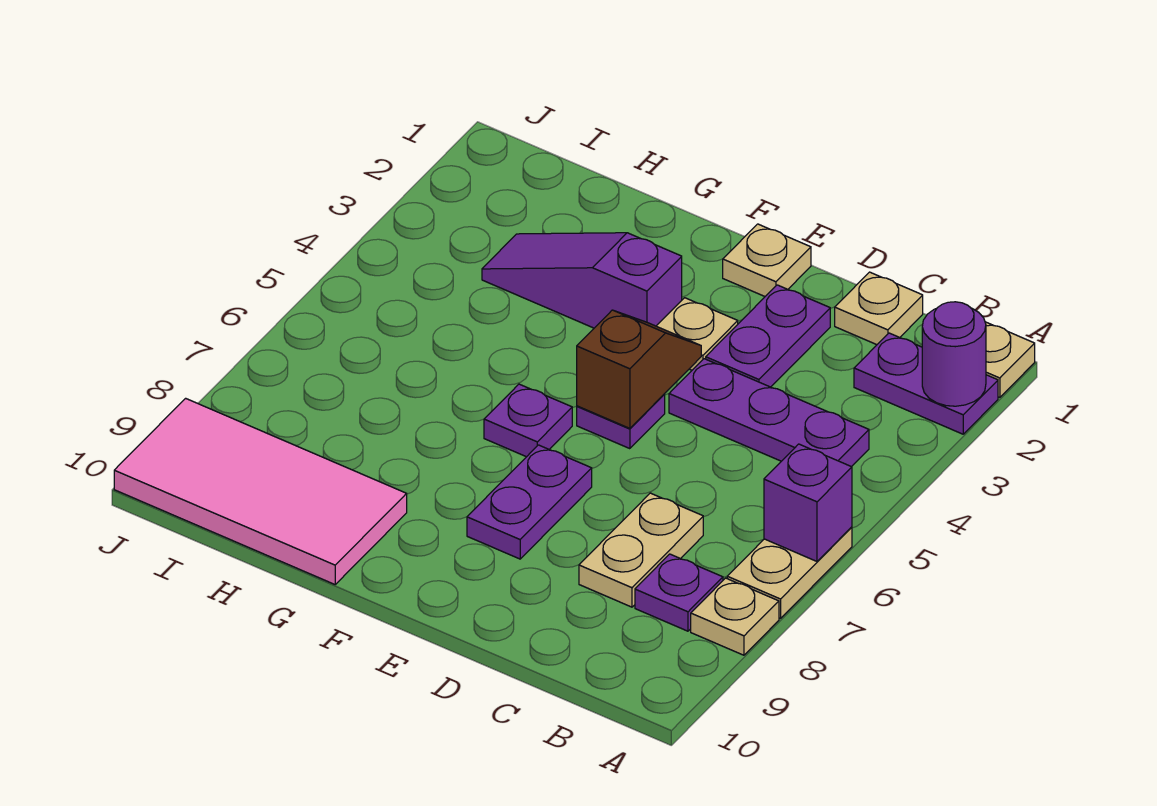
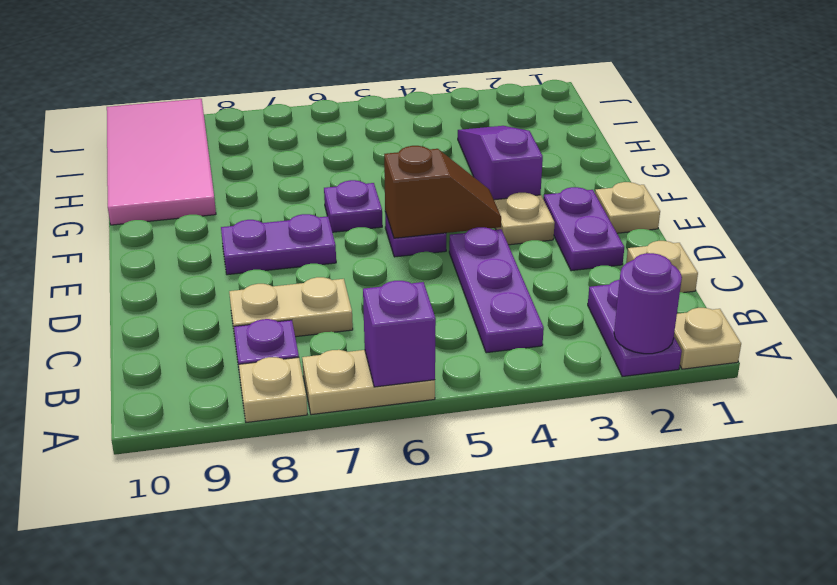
purple 1x2 plate [706,285,830,387] -> purple 1x2 plate turned to [543,187,624,271]

